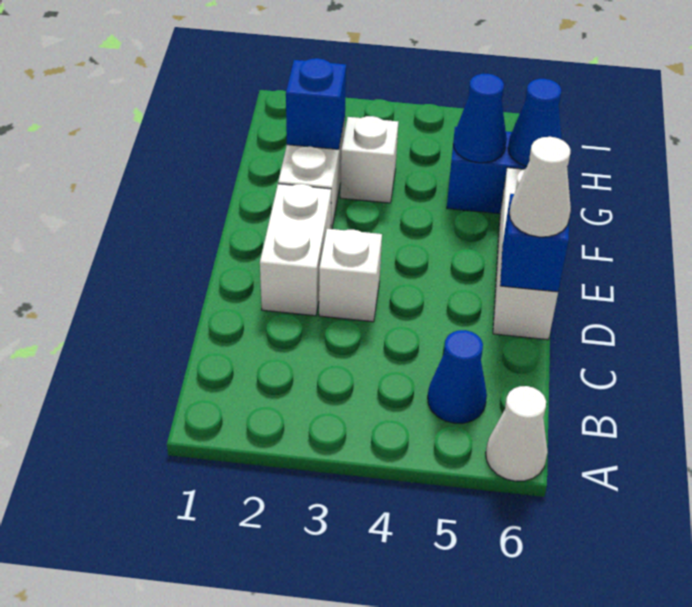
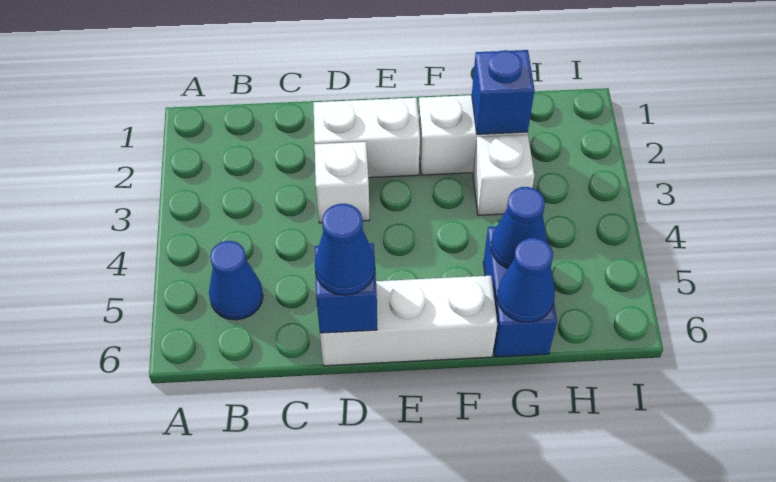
white 1x1 cone [486,386,548,481] -> none
white 1x1 cone [509,137,571,237] -> blue 1x1 cone [315,204,375,295]

